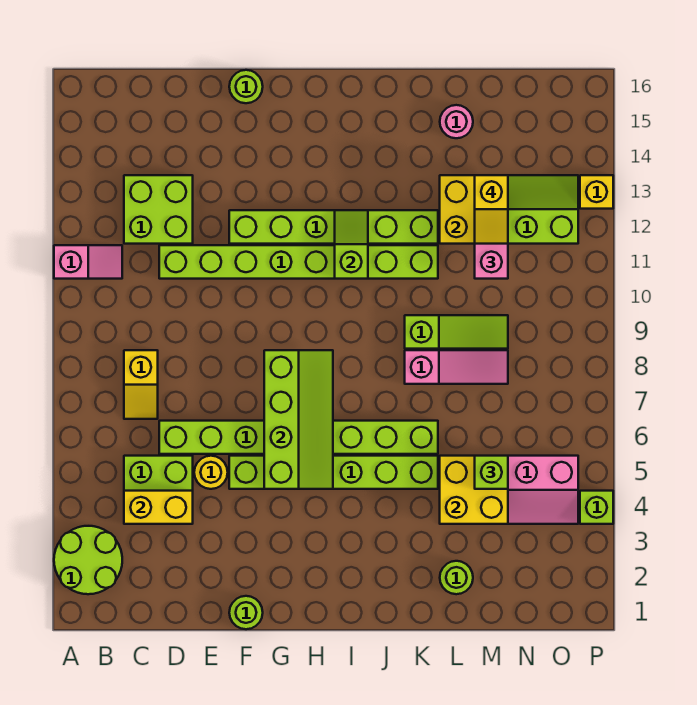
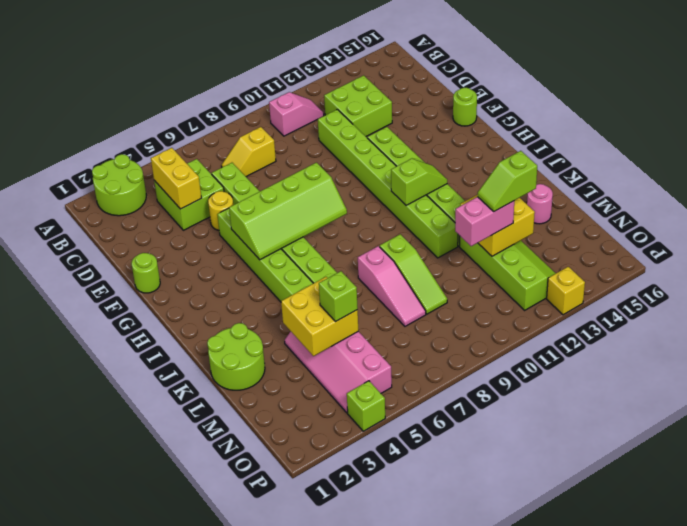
pink 1x2 slope [54,245,122,279] -> pink 1x2 slope turned to [269,92,324,136]
lime 1x1 round brick [440,561,473,594] -> lime 2x2 round brick [207,323,265,390]
yellow 1x2 slope [475,175,508,244] -> lime 1x2 slope [477,151,537,211]

